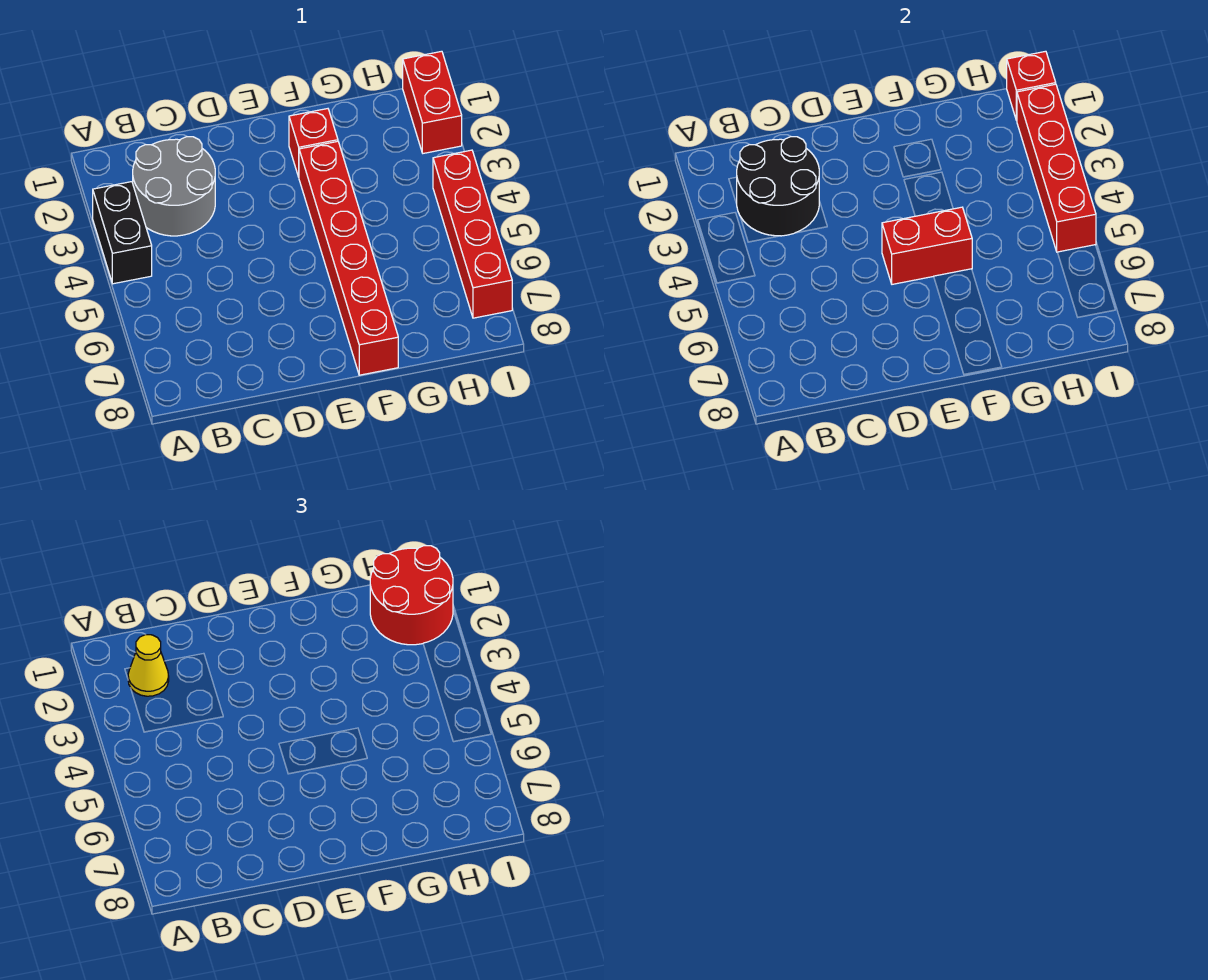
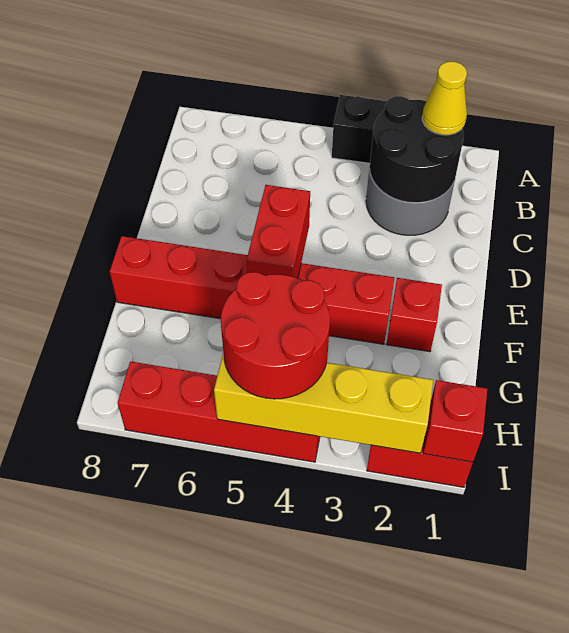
red 2x2 round brick [370,546,453,645] -> red 2x2 round brick moved to [221,272,330,399]
red 1x4 brick [1017,84,1096,252] -> yellow 1x4 brick [214,353,433,453]

